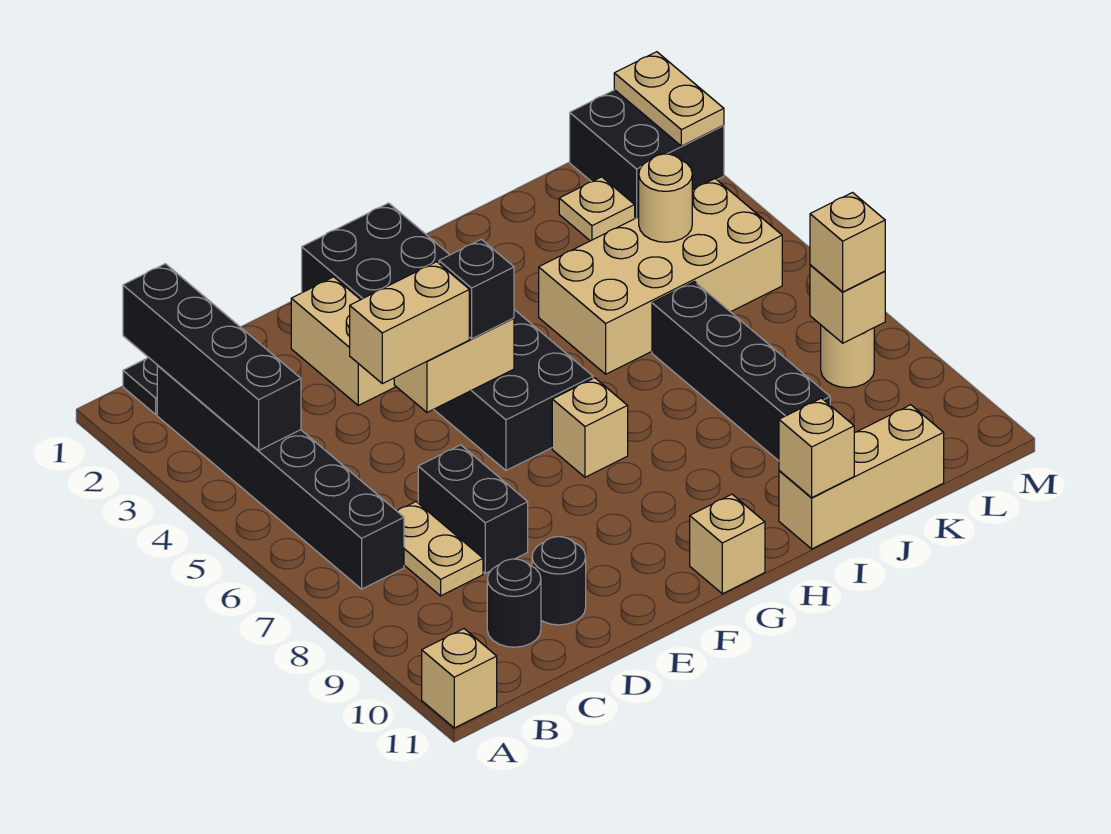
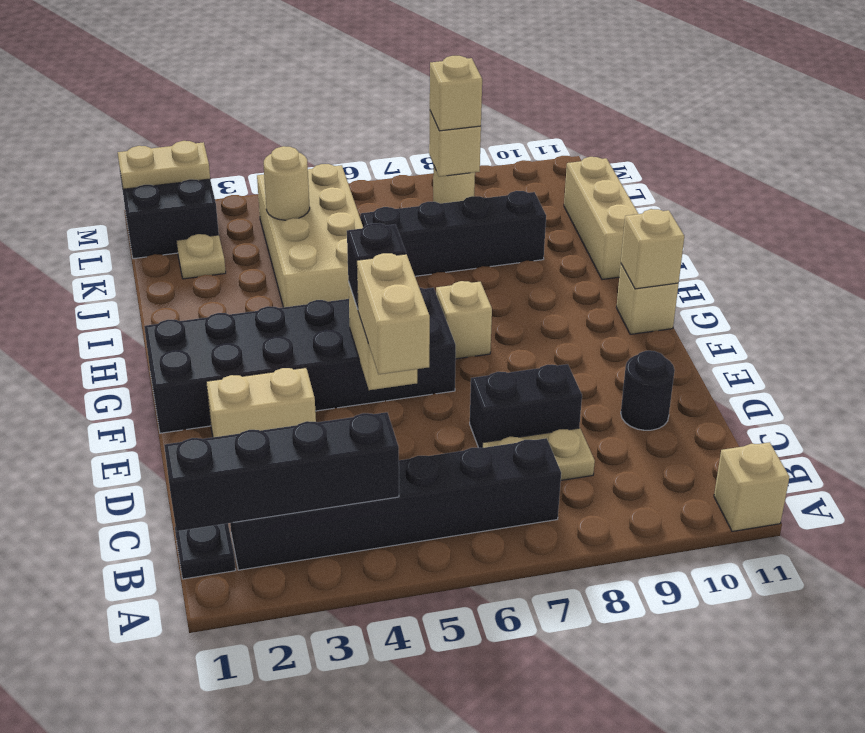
black 1x1 round brick [487,559,541,647] -> none
tan 1x1 brick [779,398,854,497] -> tan 1x1 brick moved to [621,209,684,289]

